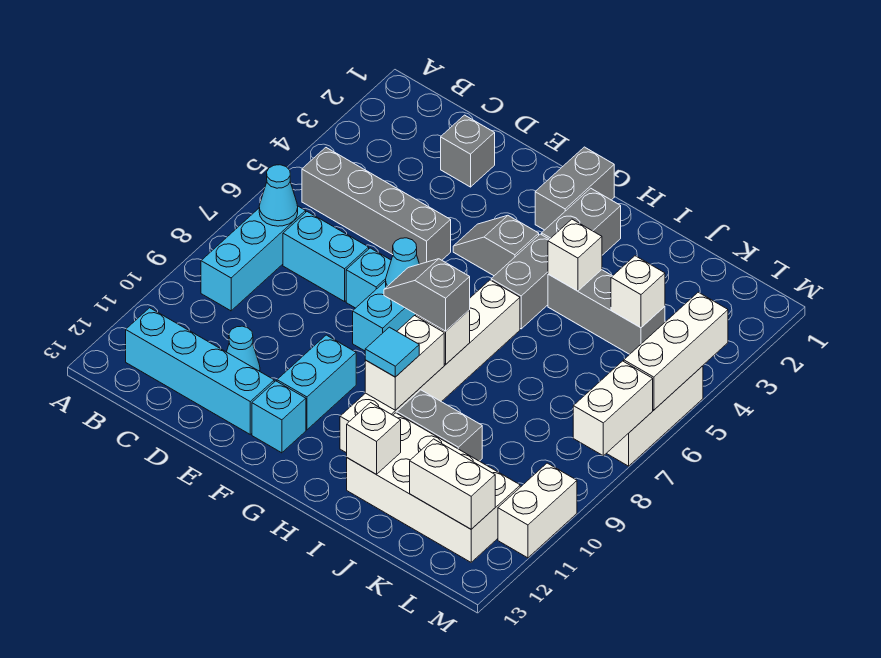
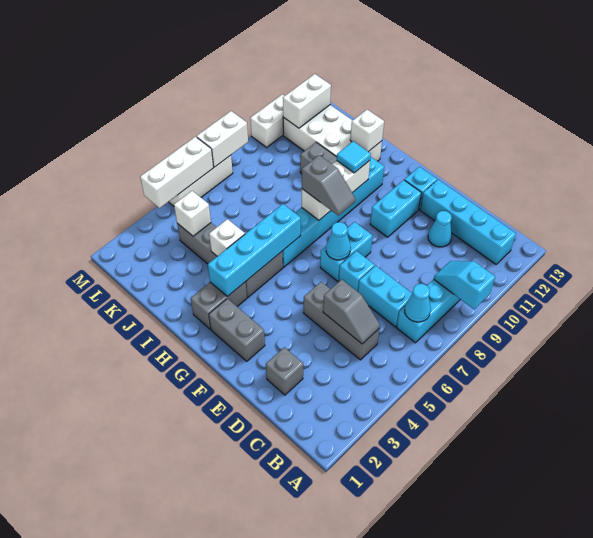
none -> cyan 1x2 slope [434,261,495,309]
grey 1x4 brick [302,148,451,264] -> grey 1x3 brick [304,282,380,360]
grey 1x2 slope [453,216,539,276] -> grey 1x2 slope moved to [323,279,380,344]
grey 1x2 brick [535,147,614,230] -> grey 1x2 brick turned to [209,299,265,361]
none -> cyan 1x4 brick [208,204,301,297]
white 1x6 brick [340,280,520,453] -> cyan 1x6 brick [283,157,384,267]
white 1x2 brick [410,439,495,529] -> white 1x2 brick turned to [283,74,331,128]

